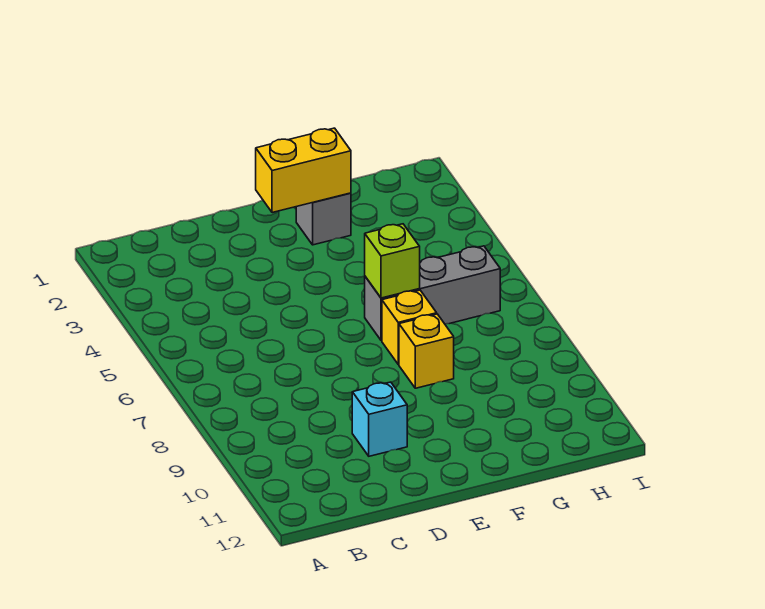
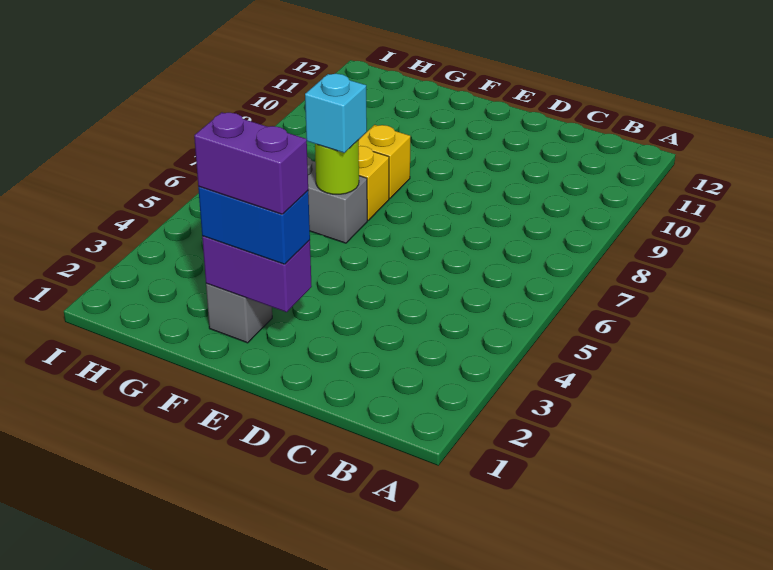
cyan 1x1 brick [352,382,407,456] -> cyan 1x1 brick moved to [305,74,367,153]
yellow 1x2 brick [256,128,351,213] -> purple 1x2 brick [202,236,312,312]
none -> blue 1x2 brick [198,187,310,264]
none -> purple 1x2 brick [194,112,308,214]
lime 1x1 brick [365,224,420,298] -> lime 1x1 round brick [315,140,359,194]

